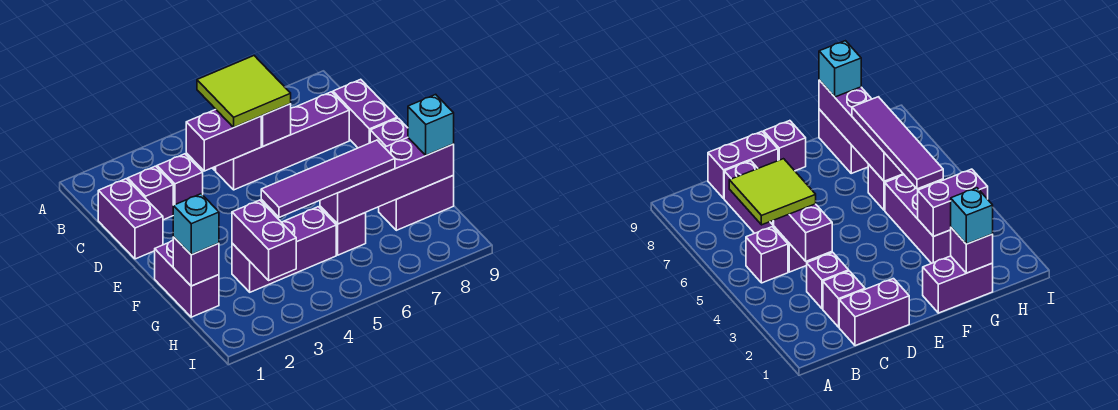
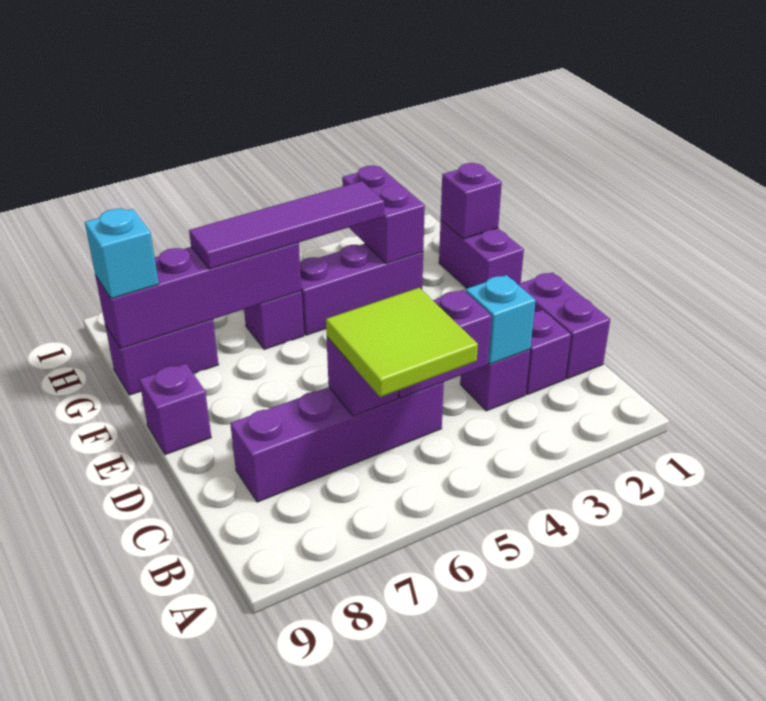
purple 1x1 brick [746,227,788,283] -> none
purple 1x2 brick [333,79,397,148] -> none
cyan 1x1 brick [173,194,219,255] -> cyan 1x1 brick moved to [466,275,535,364]

